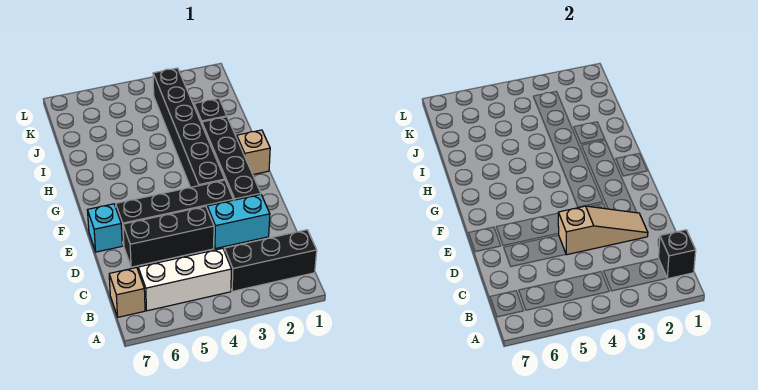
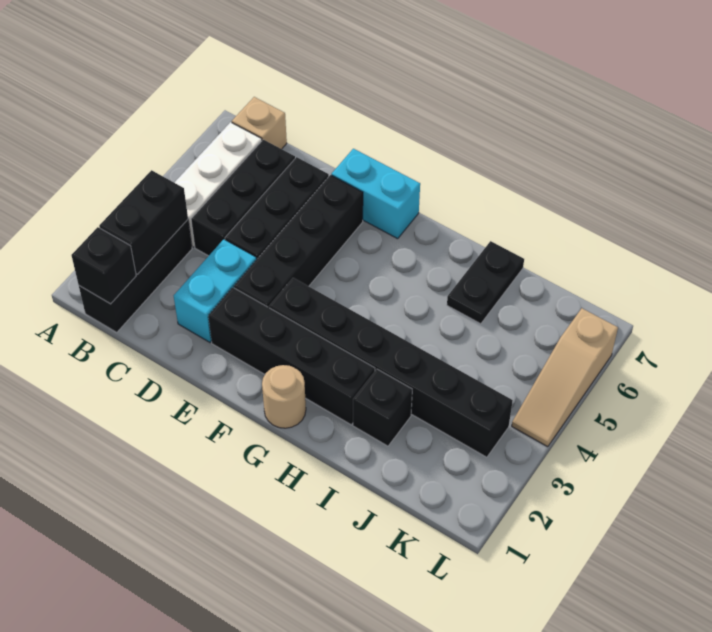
none -> black 1x2 brick [99,170,188,274]
none -> black 1x3 brick [191,140,295,256]
tan 1x3 slope [558,206,648,255] -> tan 1x3 slope moved to [512,308,618,447]
cyan 1x1 brick [87,204,122,252] -> cyan 1x2 brick [331,149,420,239]
tan 1x1 brick [237,130,270,175] -> tan 1x1 round brick [262,365,306,428]
none -> black 1x2 plate [447,241,524,324]

